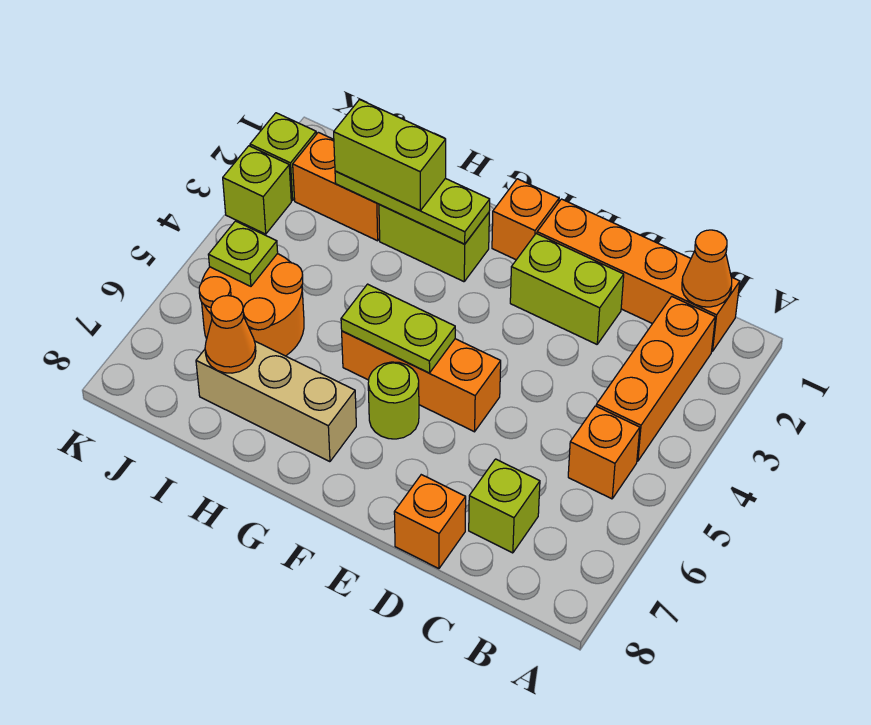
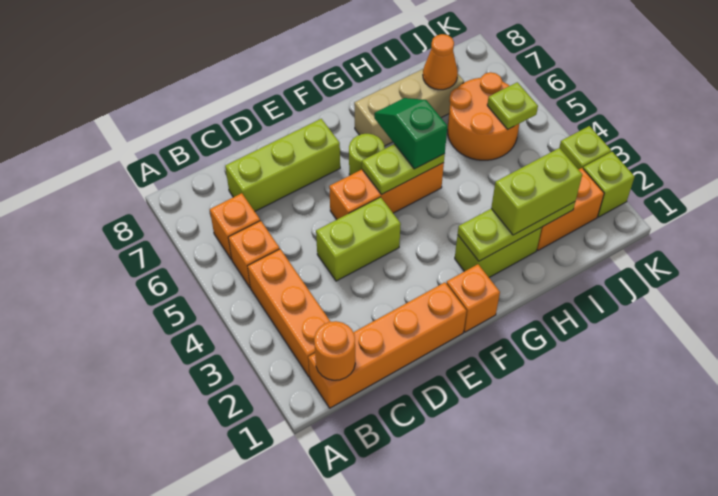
orange 1x1 cone [682,230,732,307] -> orange 1x1 round brick [314,321,355,380]
lime 1x1 brick [469,459,540,553] -> lime 1x3 brick [225,119,340,211]
lime 1x2 brick [510,234,624,344] -> lime 1x2 brick moved to [316,197,401,281]
orange 1x1 brick [394,475,466,569] -> orange 1x1 brick moved to [210,193,260,260]
none -> green 1x2 slope [374,98,447,169]

